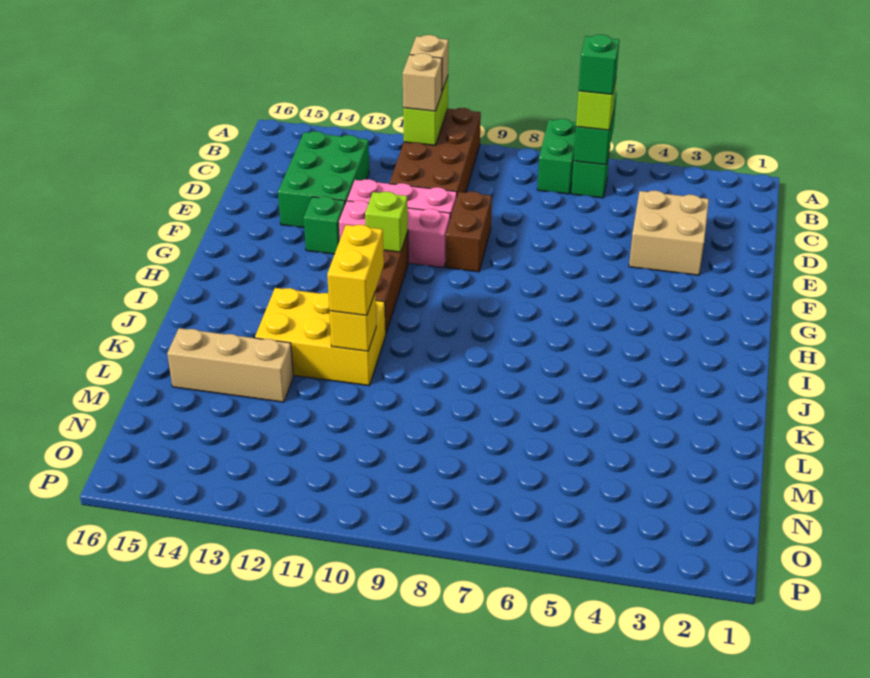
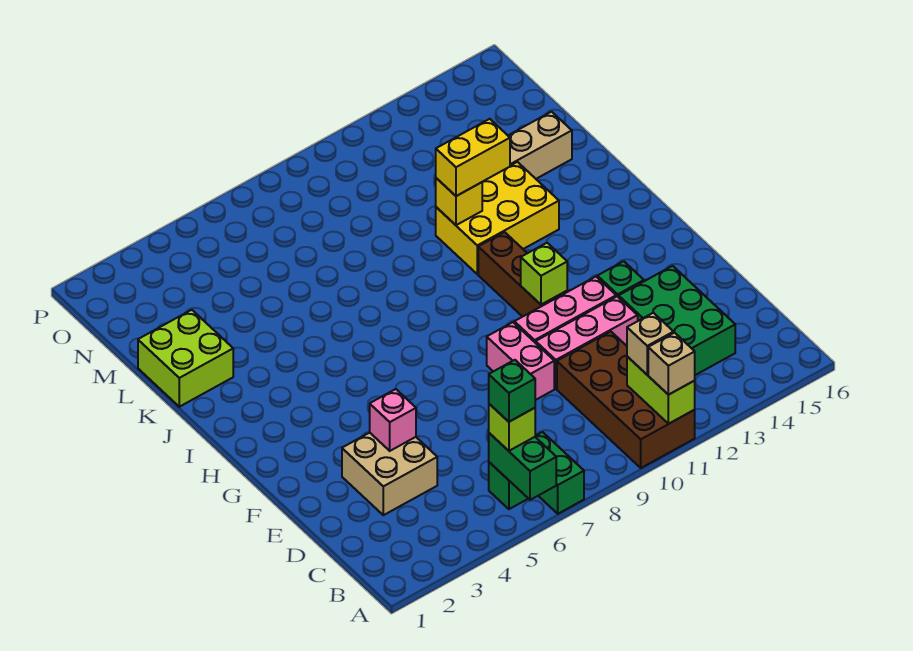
none -> pink 1x1 brick [370,389,416,451]
brown 1x2 brick [446,191,492,272] -> pink 1x2 brick [487,322,554,400]
yellow 1x2 brick [327,225,384,316] -> yellow 1x2 brick turned to [436,119,510,196]
none -> lime 2x2 brick [138,310,233,407]

